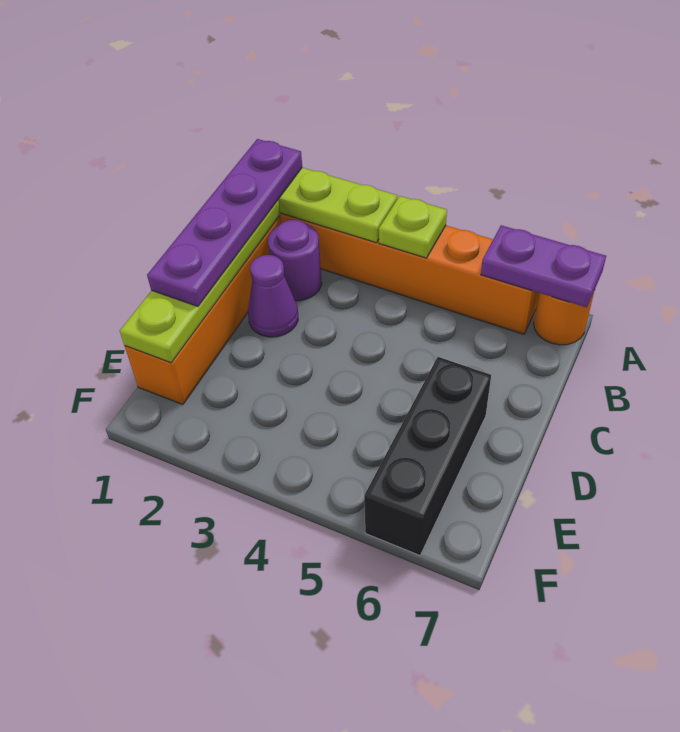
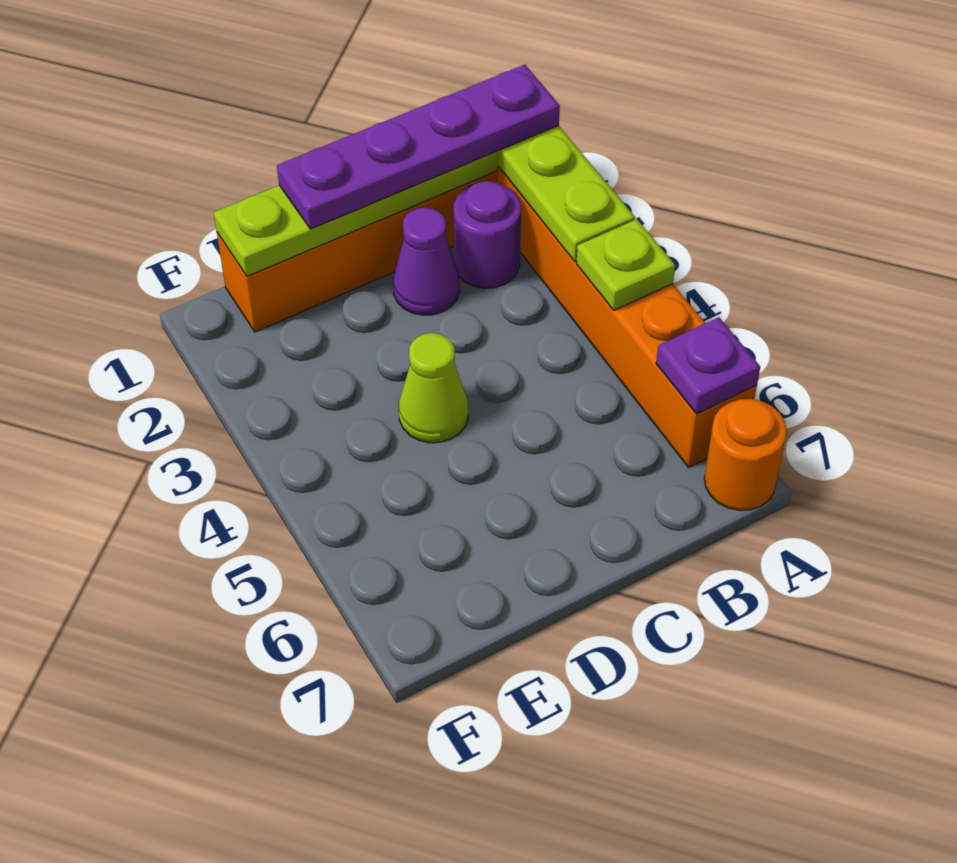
purple 1x2 plate [481,225,606,307] -> purple 1x1 plate [656,317,760,414]
none -> lime 1x1 cone [399,333,468,443]
black 1x3 brick [364,357,491,555] -> none

